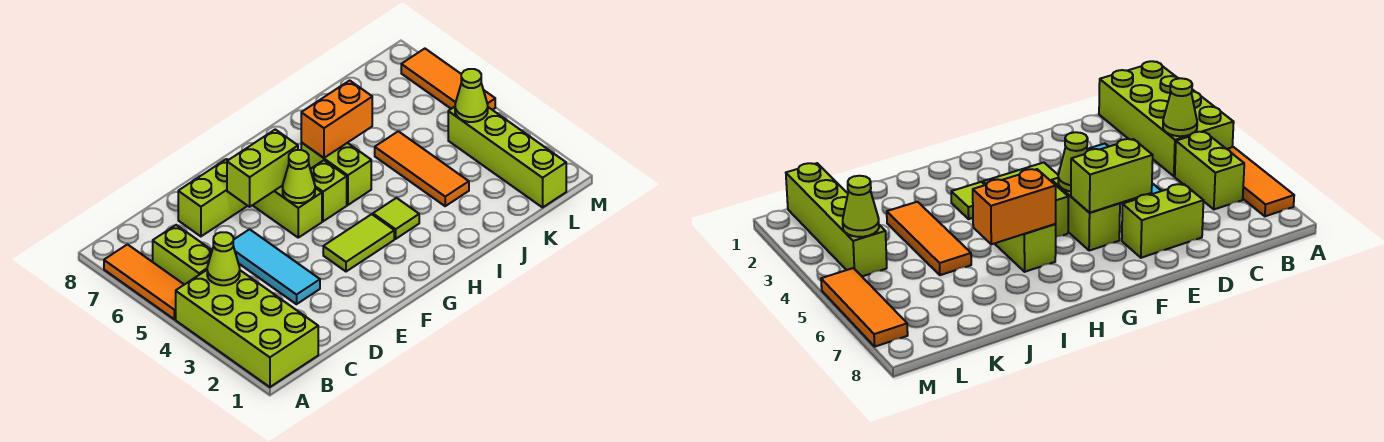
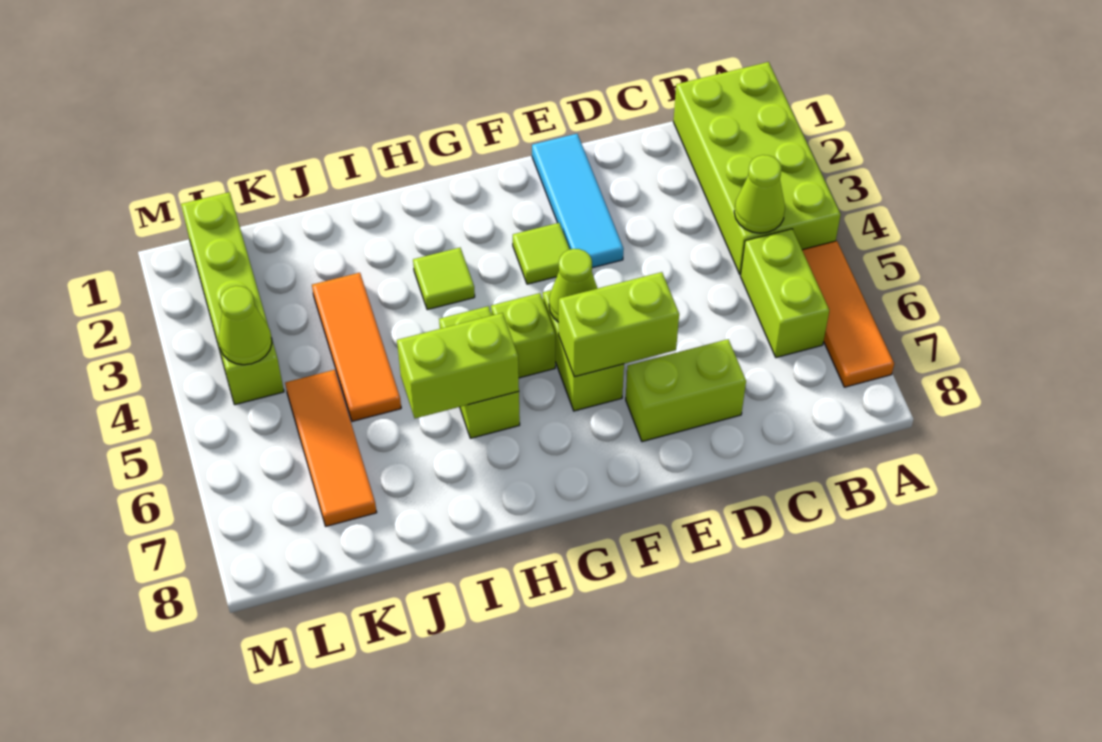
cyan 1x3 tile [233,229,320,304] -> cyan 1x3 tile moved to [532,134,624,268]
lime 1x2 tile [323,214,394,272] -> lime 1x1 tile [513,223,570,284]
orange 1x2 brick [301,80,372,158] -> lime 1x2 brick [397,313,519,418]
orange 1x3 tile [401,49,495,110] -> orange 1x3 tile moved to [285,370,377,526]

